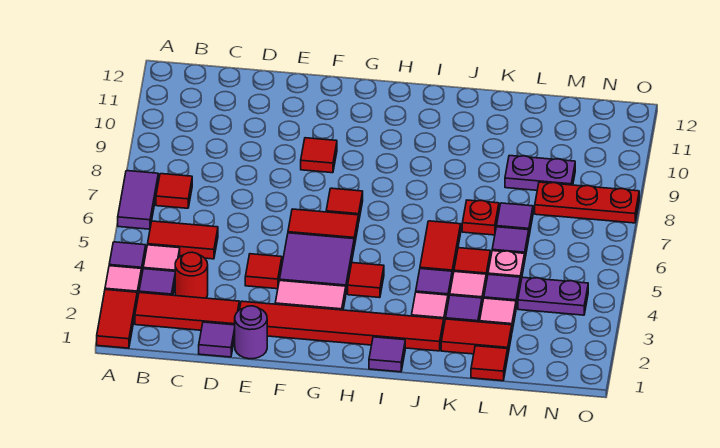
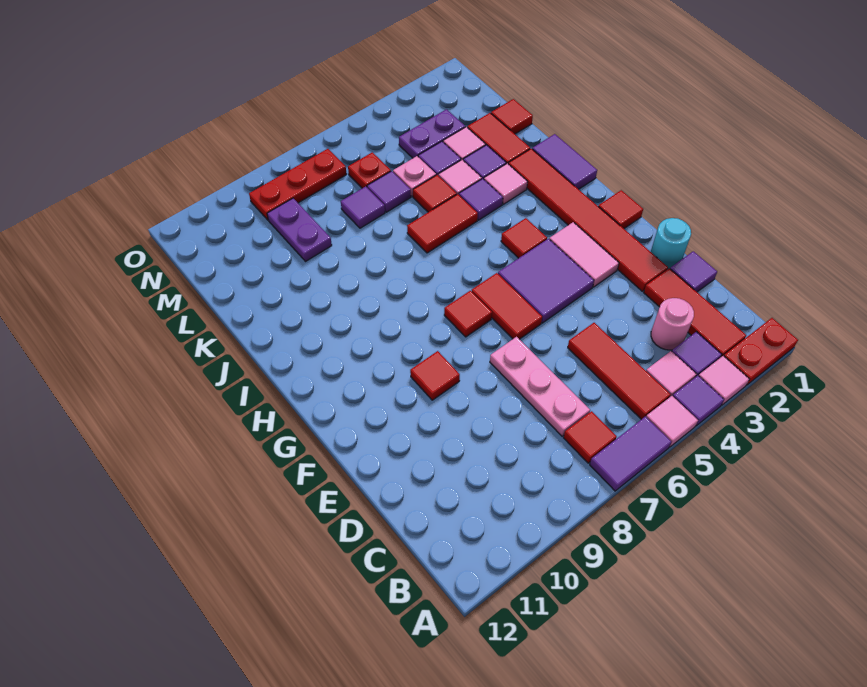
red 1x2 tile [97,290,137,348] -> red 1x2 plate [724,318,798,385]
none -> pink 1x1 tile [646,396,698,447]
red 1x2 tile [148,221,218,259] -> red 1x3 tile [568,323,671,419]
red 1x1 round brick [175,252,208,298] -> pink 1x1 round brick [651,298,694,350]
none -> pink 1x3 plate [490,337,590,436]
purple 1x1 round brick [235,306,267,359] -> cyan 1x1 round brick [651,218,691,269]
red 1x1 tile [245,254,282,289] -> red 1x1 tile moved to [598,190,643,229]
purple 1x1 tile [369,337,405,372] -> purple 1x2 tile [532,134,597,189]
red 1x1 plate [462,200,499,235] -> red 1x1 plate moved to [348,152,391,188]
purple 1x2 plate [518,277,588,315] -> purple 1x2 plate turned to [399,109,465,158]
red 1x3 plate [535,182,639,223] -> red 1x3 plate turned to [249,149,347,220]

